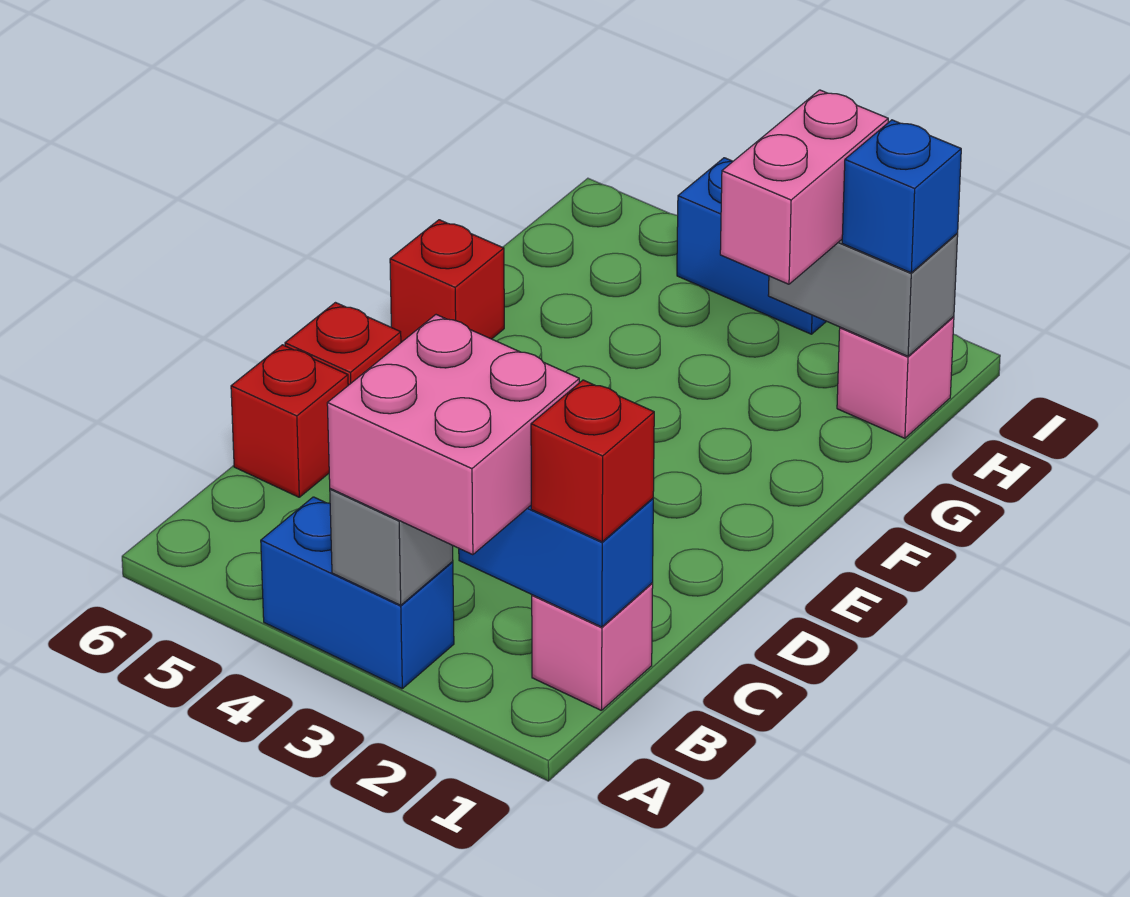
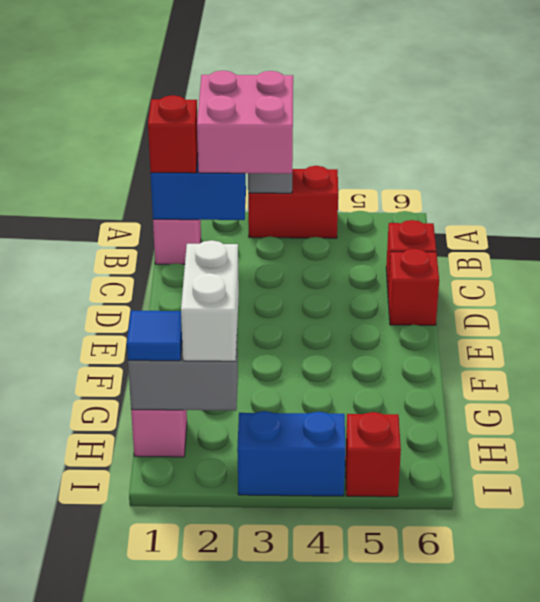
blue 1x2 brick [261,497,454,689] -> red 1x2 brick [248,166,338,238]
red 1x1 brick [390,220,504,342] -> red 1x1 brick moved to [345,412,401,497]
pink 1x2 brick [720,90,888,284] -> white 1x2 brick [181,240,239,361]
blue 1x1 brick [842,120,961,273] -> blue 1x1 tile [127,311,182,361]

